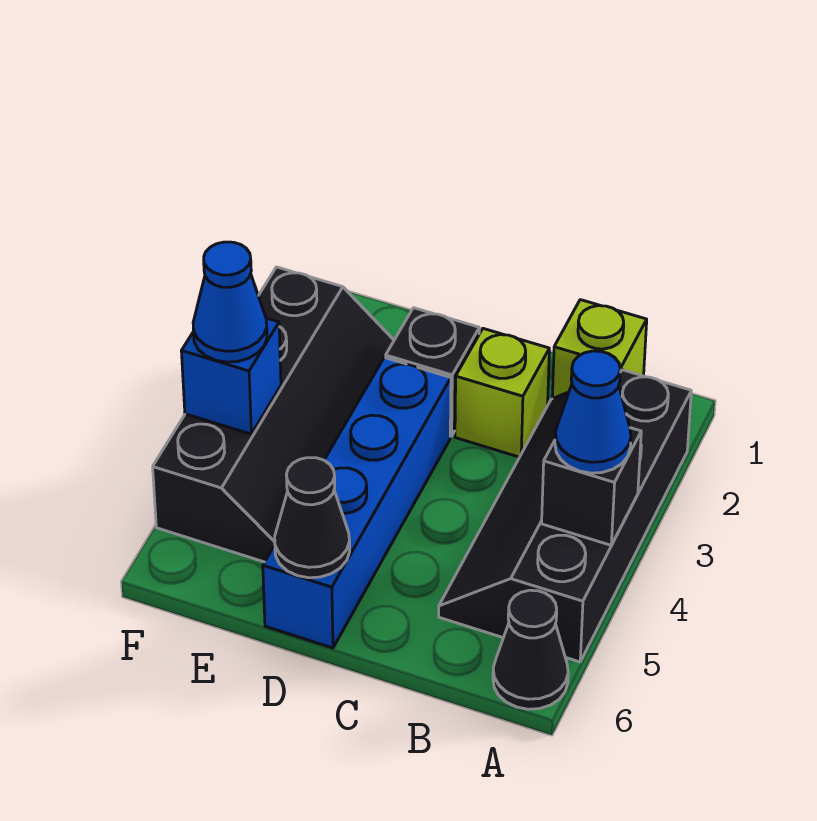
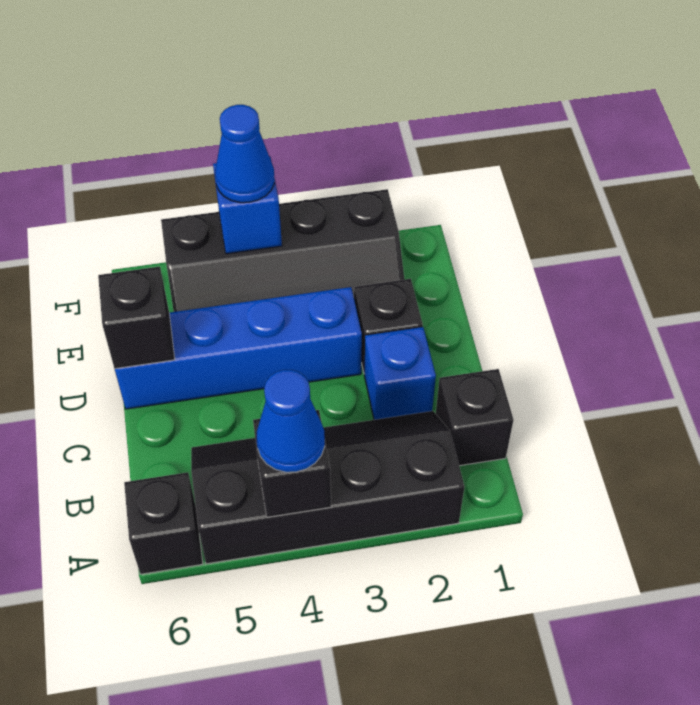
black 1x1 cone [493,590,568,709] -> black 1x1 brick [124,472,203,574]
lime 1x1 brick [552,300,647,399] -> black 1x1 brick [436,369,513,466]
lime 1x1 brick [455,329,549,457] -> blue 1x1 brick [364,327,436,420]
black 1x1 cone [275,458,350,578] -> black 1x1 brick [98,267,175,369]

